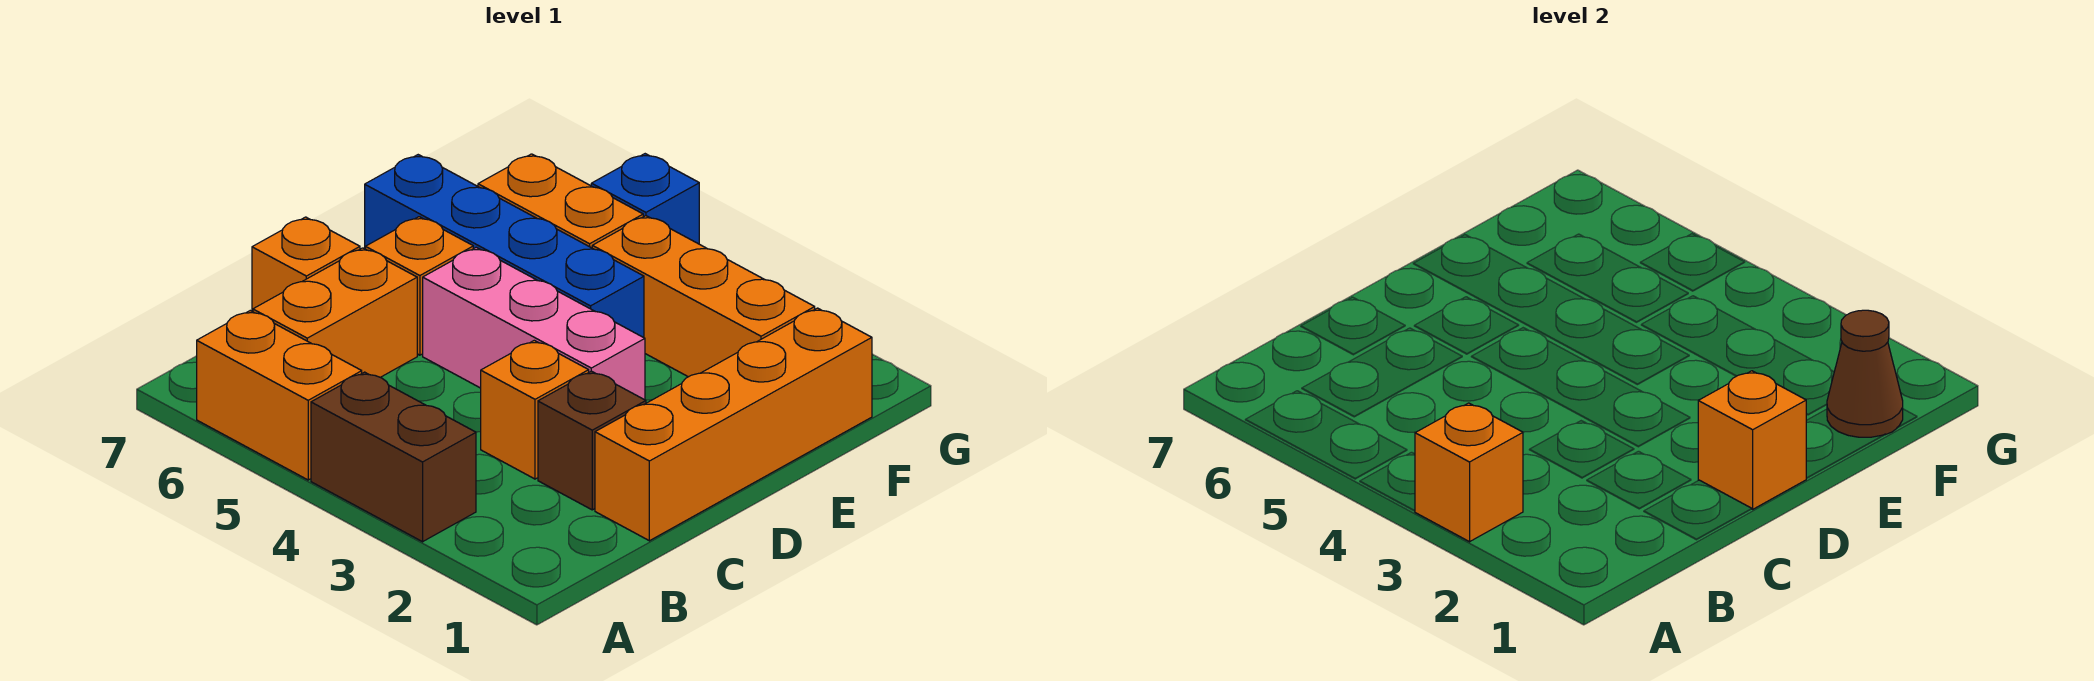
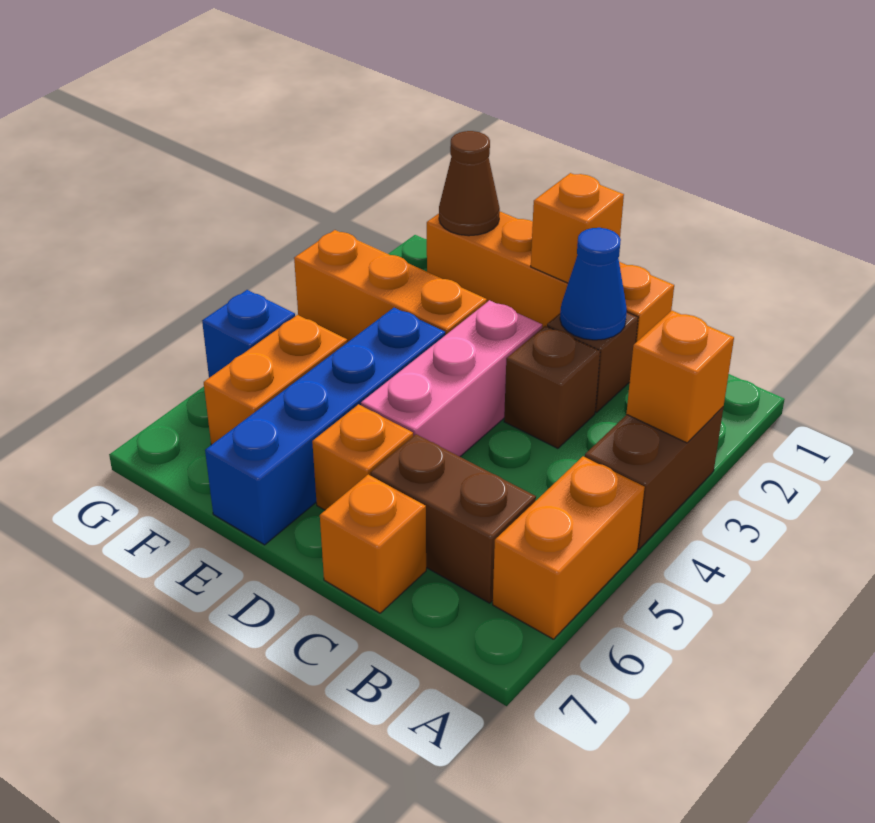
orange 1x2 brick [253,248,417,377] -> brown 1x2 brick [370,434,536,603]
none -> blue 1x1 cone [560,228,627,340]
orange 1x1 brick [481,340,589,479] -> brown 1x1 brick [504,326,600,448]
orange 1x3 brick [592,216,815,377] -> orange 1x3 brick turned to [294,230,487,342]

